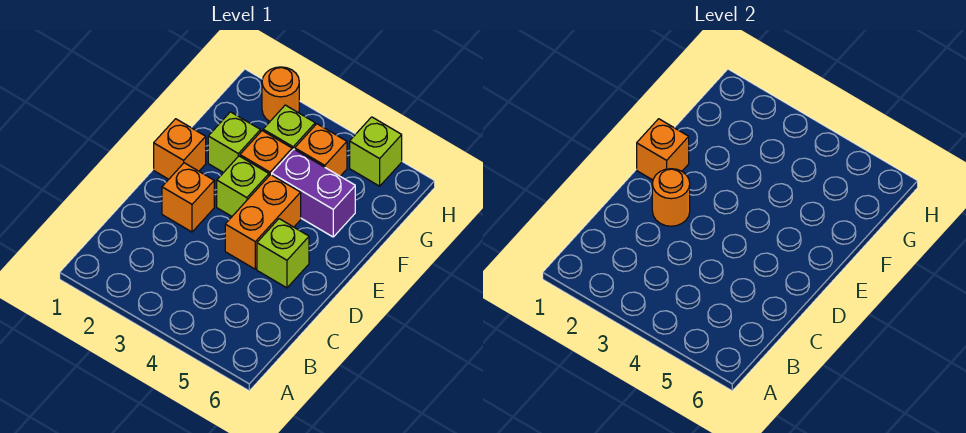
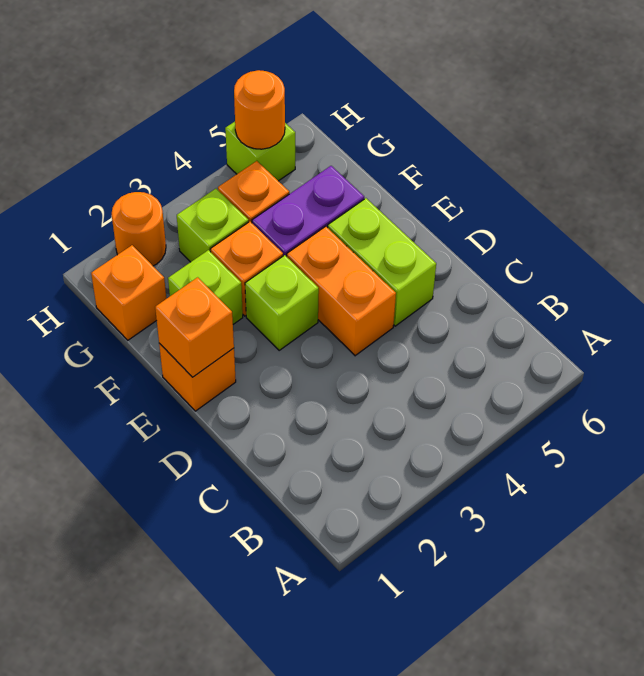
orange 1x1 brick [162,163,214,232] -> orange 1x1 brick moved to [91,245,166,340]
orange 1x1 round brick [652,169,690,226] -> orange 1x1 round brick moved to [234,70,285,149]
lime 1x1 brick [257,219,309,288] -> lime 1x2 brick [328,198,436,326]

